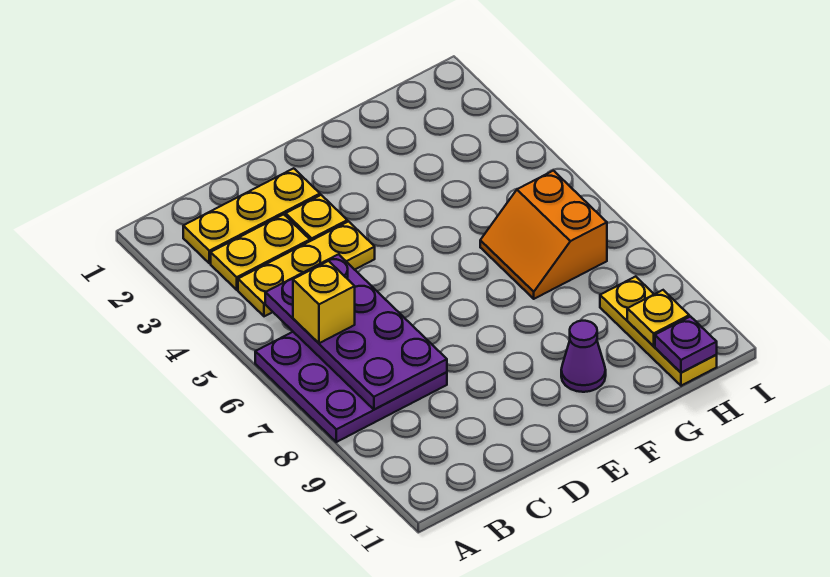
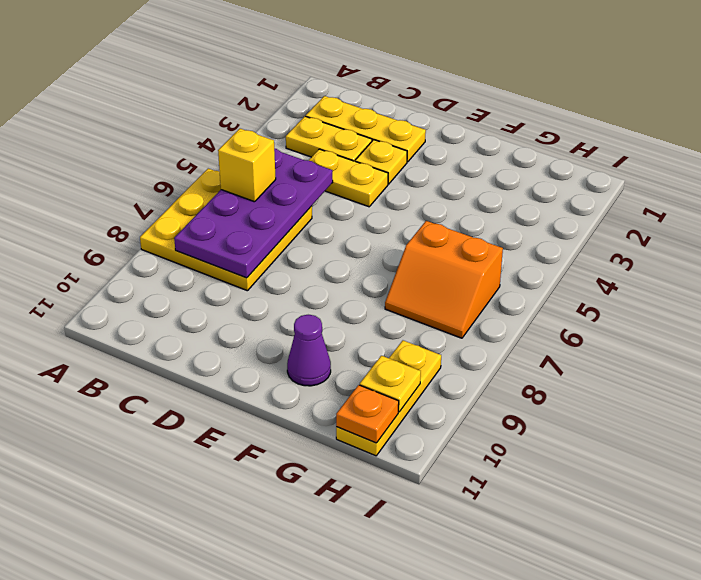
purple 3x3 plate [255,332,447,442] -> yellow 3x3 plate [140,169,312,291]
yellow 1x3 plate [238,221,375,316] -> yellow 1x2 plate [309,149,388,207]
orange 2x2 slope [480,171,607,299] -> orange 2x2 slope turned to [385,221,503,338]
purple 1x1 plate [655,317,717,373] -> orange 1x1 plate [336,385,399,443]

